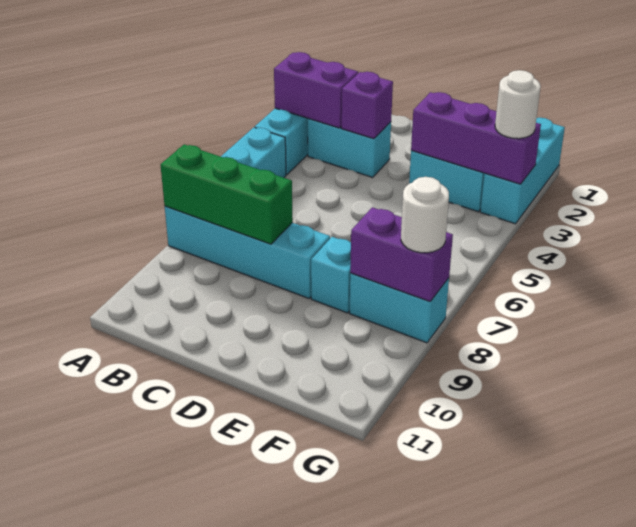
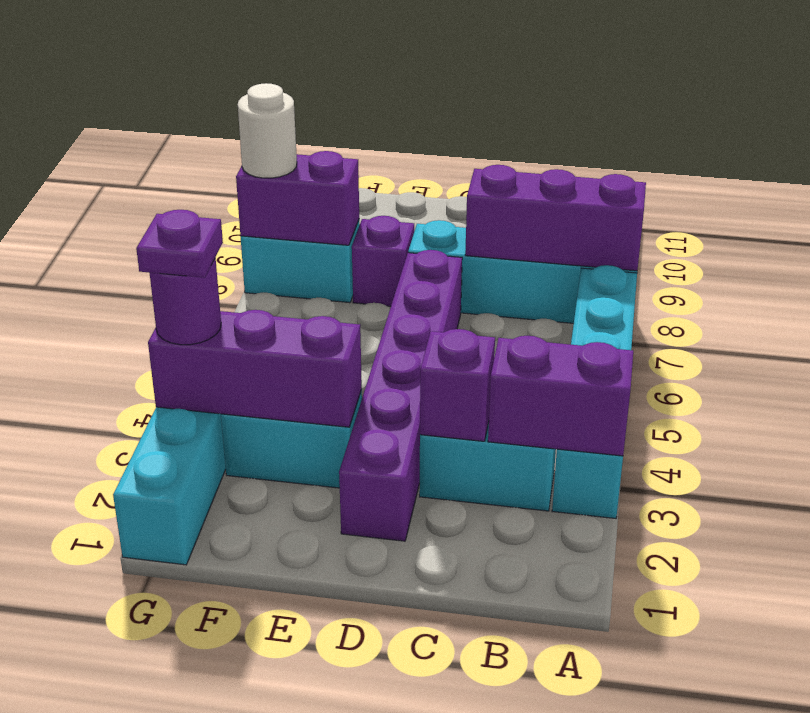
green 1x3 brick [160,144,293,244] -> purple 1x3 brick [465,165,646,271]
none -> purple 1x6 brick [339,250,462,541]
cyan 1x1 brick [311,237,351,313] -> purple 1x1 brick [352,216,415,306]
white 1x1 round brick [495,70,541,139] -> purple 1x1 round brick [150,257,221,345]
none -> purple 1x1 plate [136,210,223,278]

